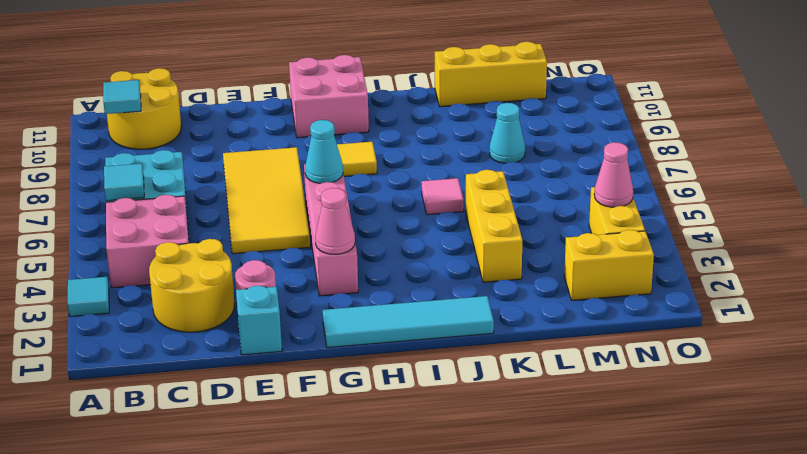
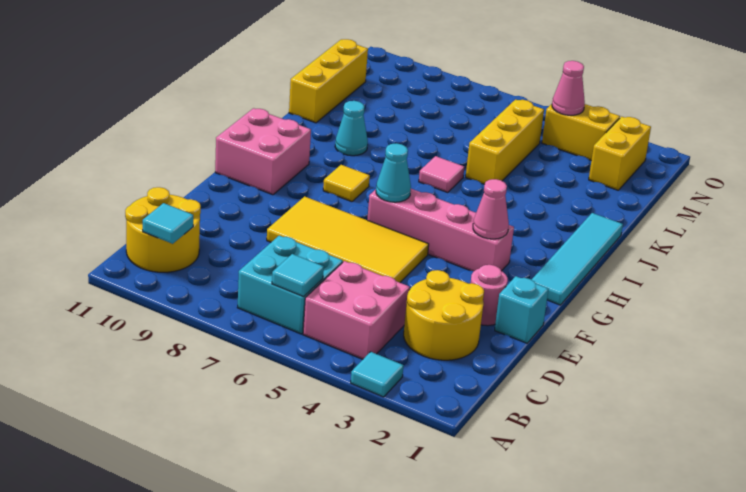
yellow 1x3 brick [466,170,522,282] -> yellow 1x3 brick turned to [466,100,544,184]
cyan 1x1 cone [489,103,525,163] -> cyan 1x1 cone moved to [335,101,368,156]

